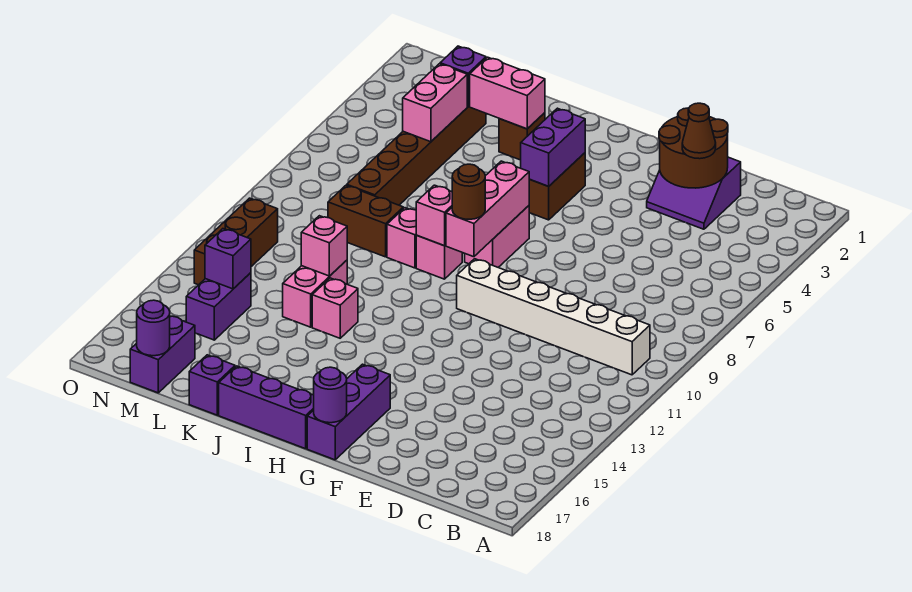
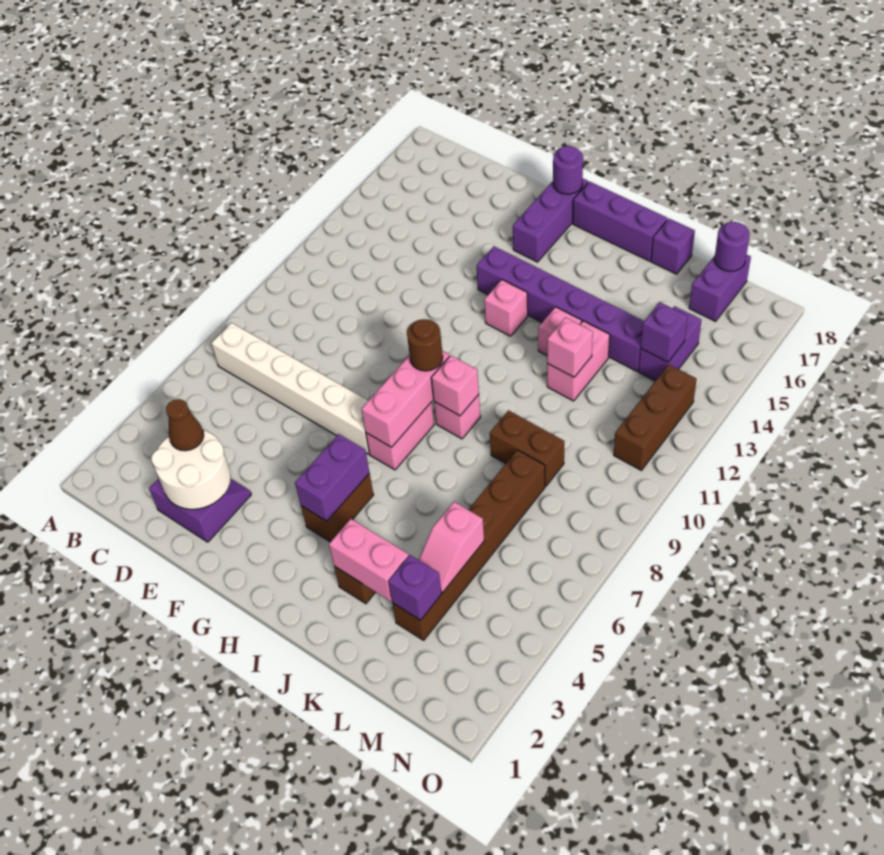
white 1x6 brick [457,259,650,375] -> white 1x6 brick moved to [211,323,369,454]
brown 2x2 round brick [659,108,728,188] -> white 2x2 round brick [151,430,231,509]
none -> purple 1x6 brick [477,246,644,371]
pink 1x1 brick [387,208,417,268] -> pink 1x1 brick moved to [484,280,528,336]
pink 1x2 brick [403,64,467,142] -> pink 1x2 slope [419,502,484,593]

